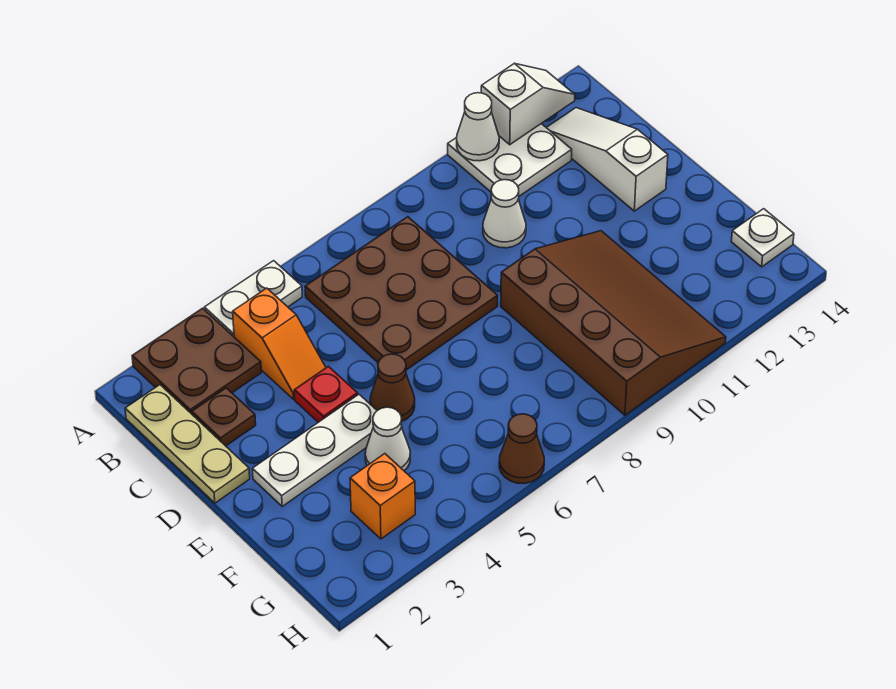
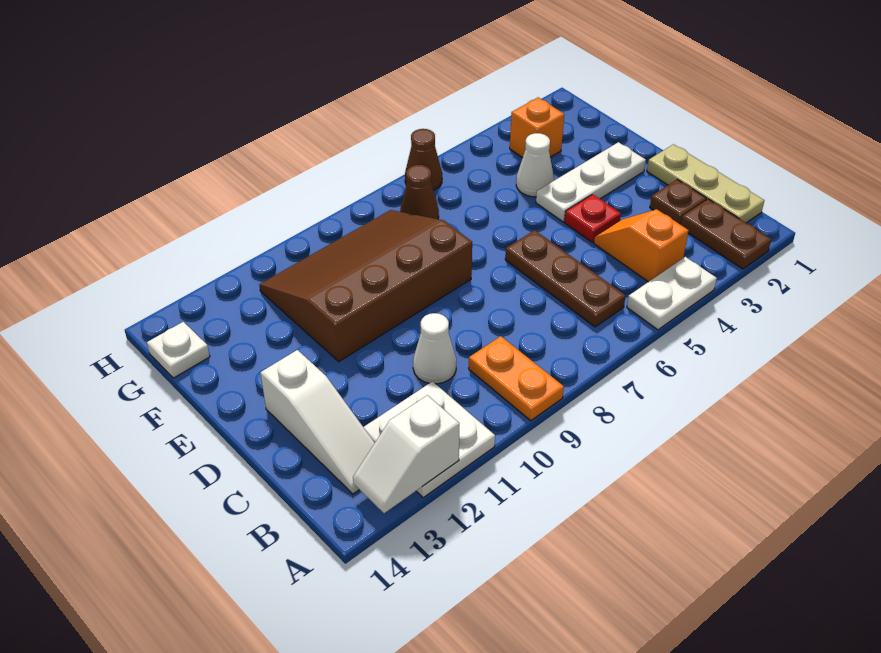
brown 2x2 plate [132,308,261,414] -> brown 1x2 plate [681,199,771,269]
none -> orange 1x2 plate [469,336,564,421]
white 1x1 cone [457,93,499,161] -> none
brown 3x3 plate [305,217,498,370] -> brown 1x3 plate [505,230,625,327]
brown 1x1 cone [370,354,415,422] -> brown 1x1 cone moved to [400,165,439,219]
brown 3x4 slope [501,231,726,415] -> brown 3x4 slope turned to [259,210,472,362]

